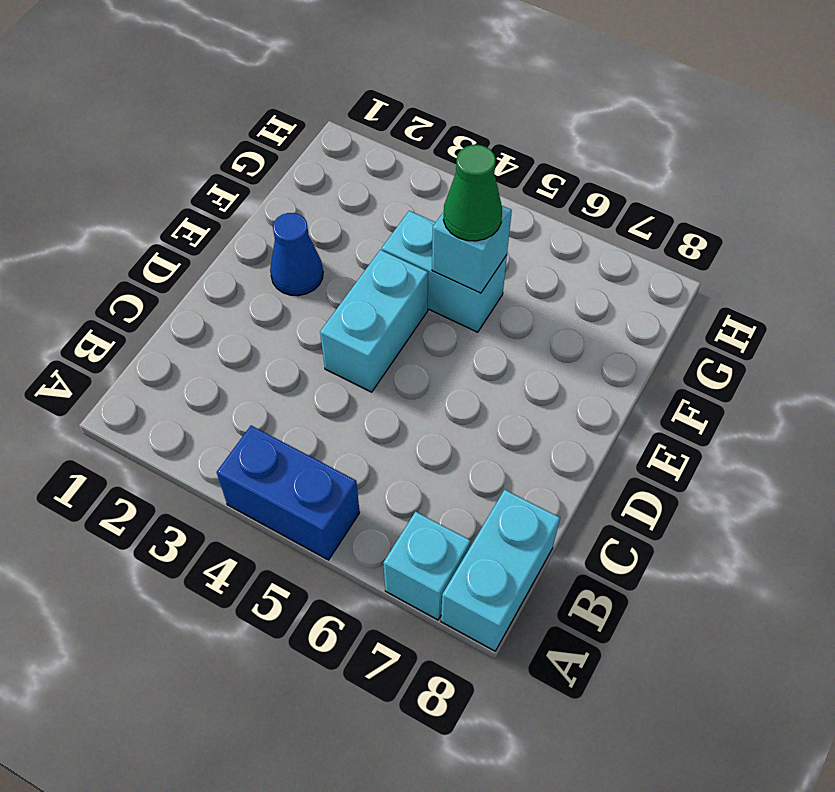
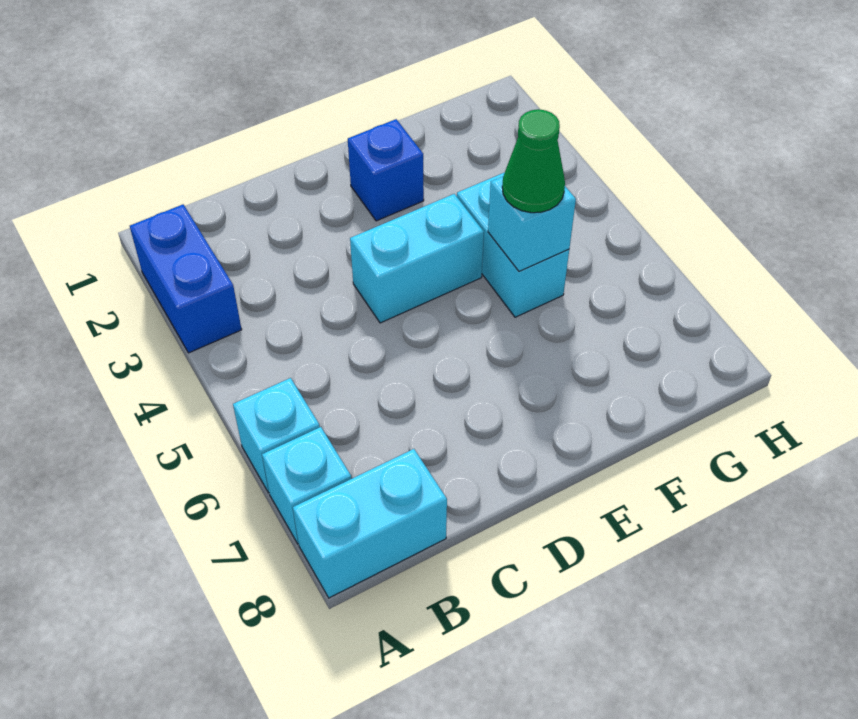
blue 1x2 brick [217,426,360,560] -> blue 1x2 brick moved to [130,205,242,353]
none -> cyan 1x1 brick [233,378,320,493]
blue 1x1 cone [270,213,323,296] -> blue 1x1 brick [348,119,424,221]

